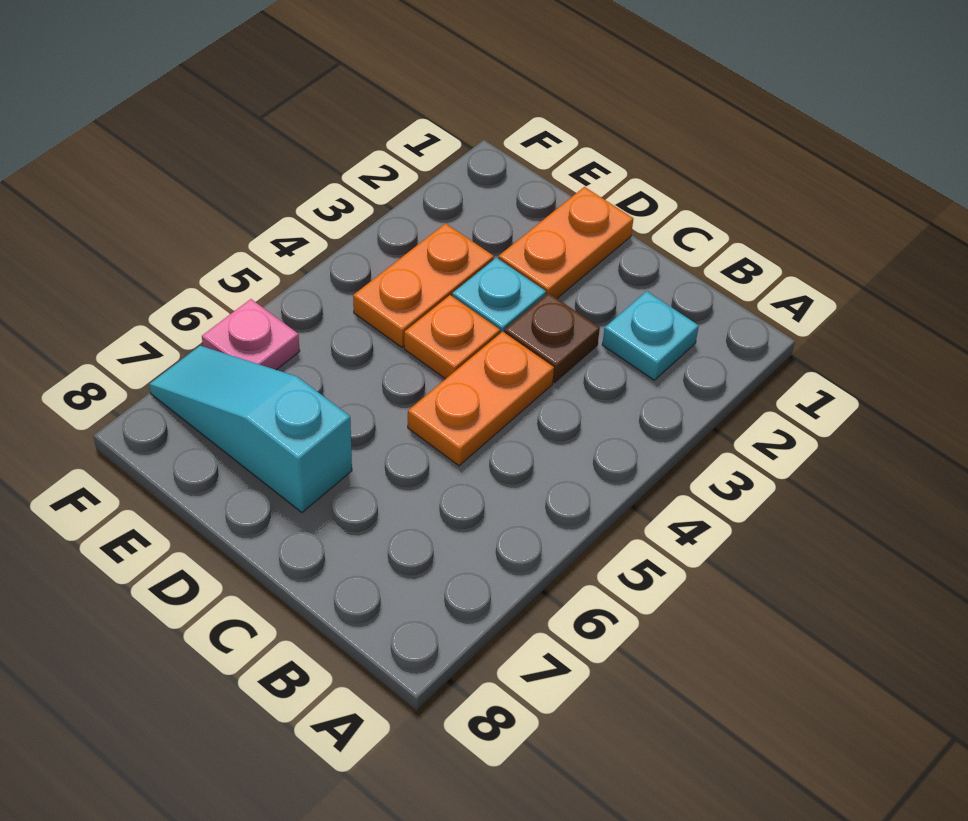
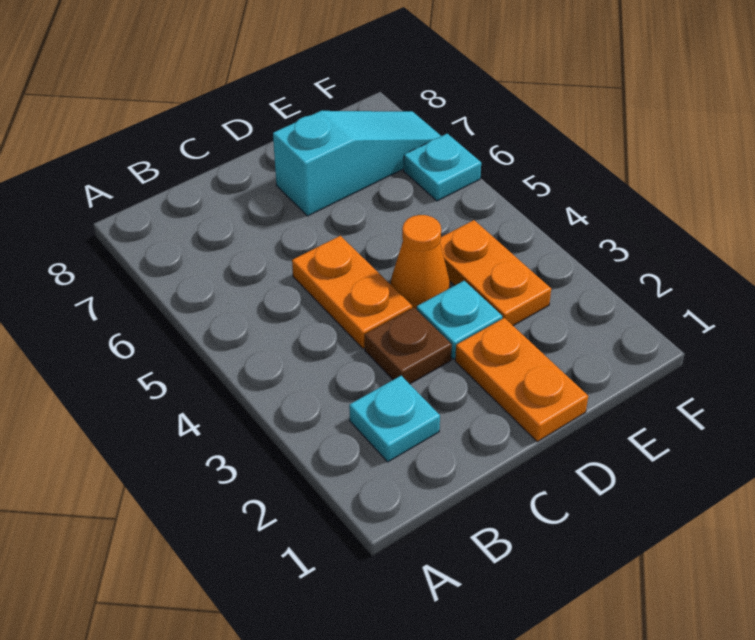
orange 1x1 plate [404,295,500,379] -> orange 1x1 cone [391,215,450,309]
pink 1x1 plate [202,299,300,370] -> cyan 1x1 plate [404,134,481,201]

